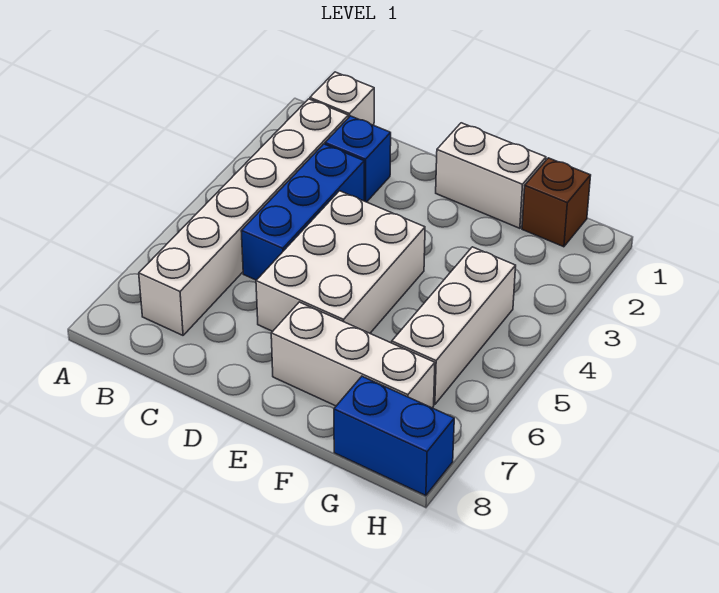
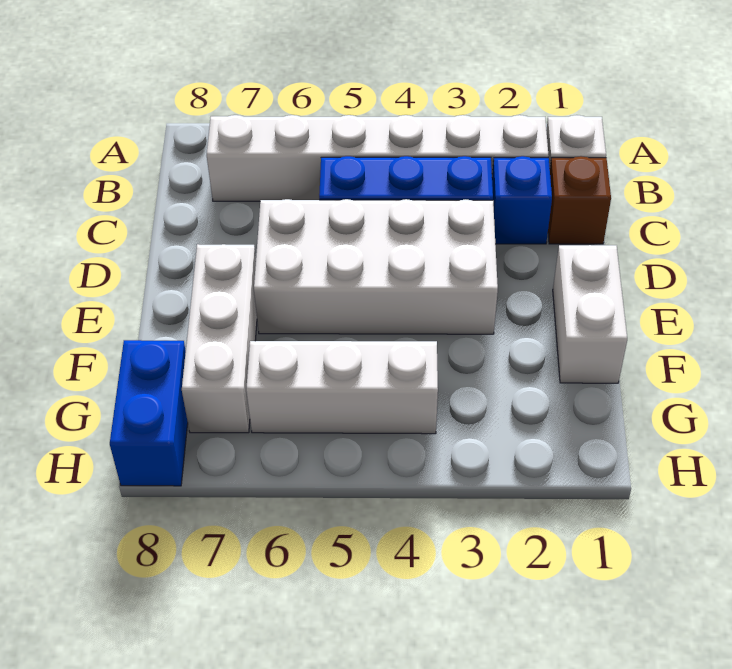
white 2x3 brick [256,191,425,333] -> white 2x4 brick [254,199,498,334]
brown 1x1 brick [522,158,591,247] -> brown 1x1 brick moved to [548,156,611,244]

